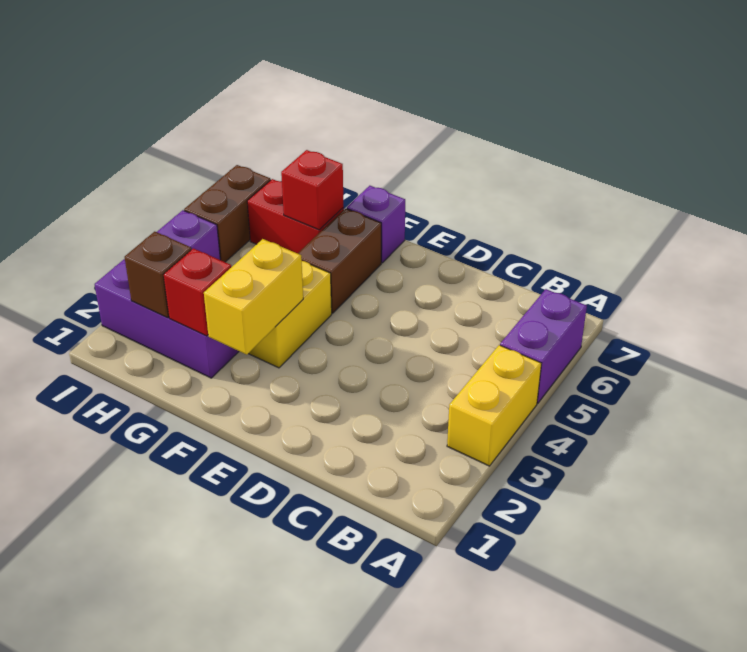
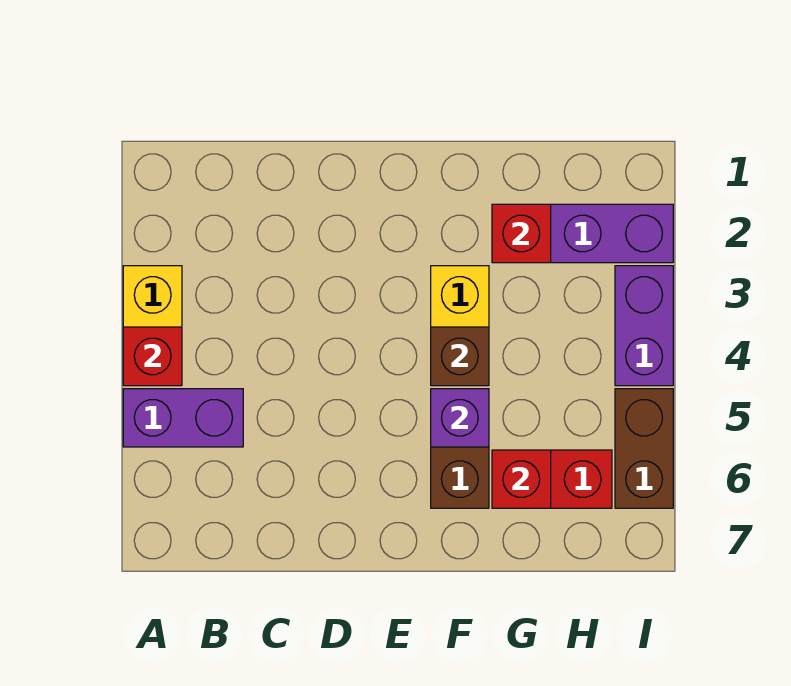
none -> red 1x1 brick [123,327,182,386]
purple 1x2 brick [500,289,587,403] -> purple 1x2 brick turned to [123,389,243,447]
yellow 1x2 brick [204,239,303,355] -> none
purple 1x1 brick [347,186,405,263] -> purple 1x1 brick moved to [431,389,489,447]
brown 1x1 brick [125,232,192,318] -> brown 1x1 brick moved to [431,327,489,386]

